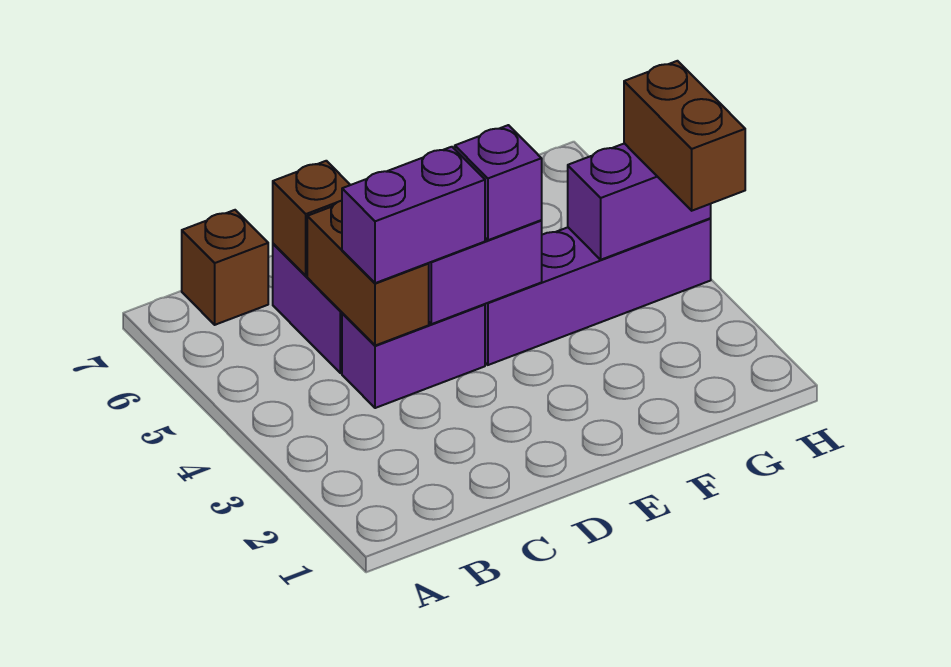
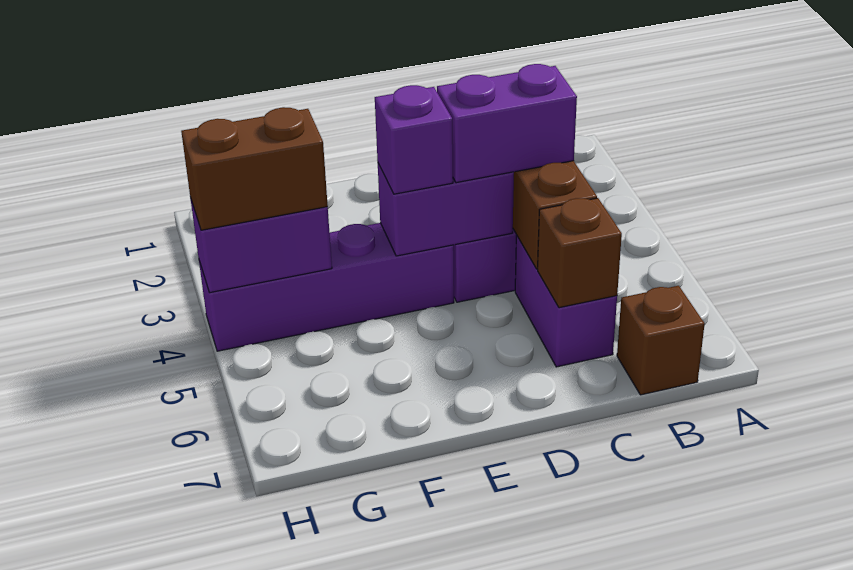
brown 1x2 brick [624,61,745,211] -> brown 1x2 brick turned to [181,107,328,230]

